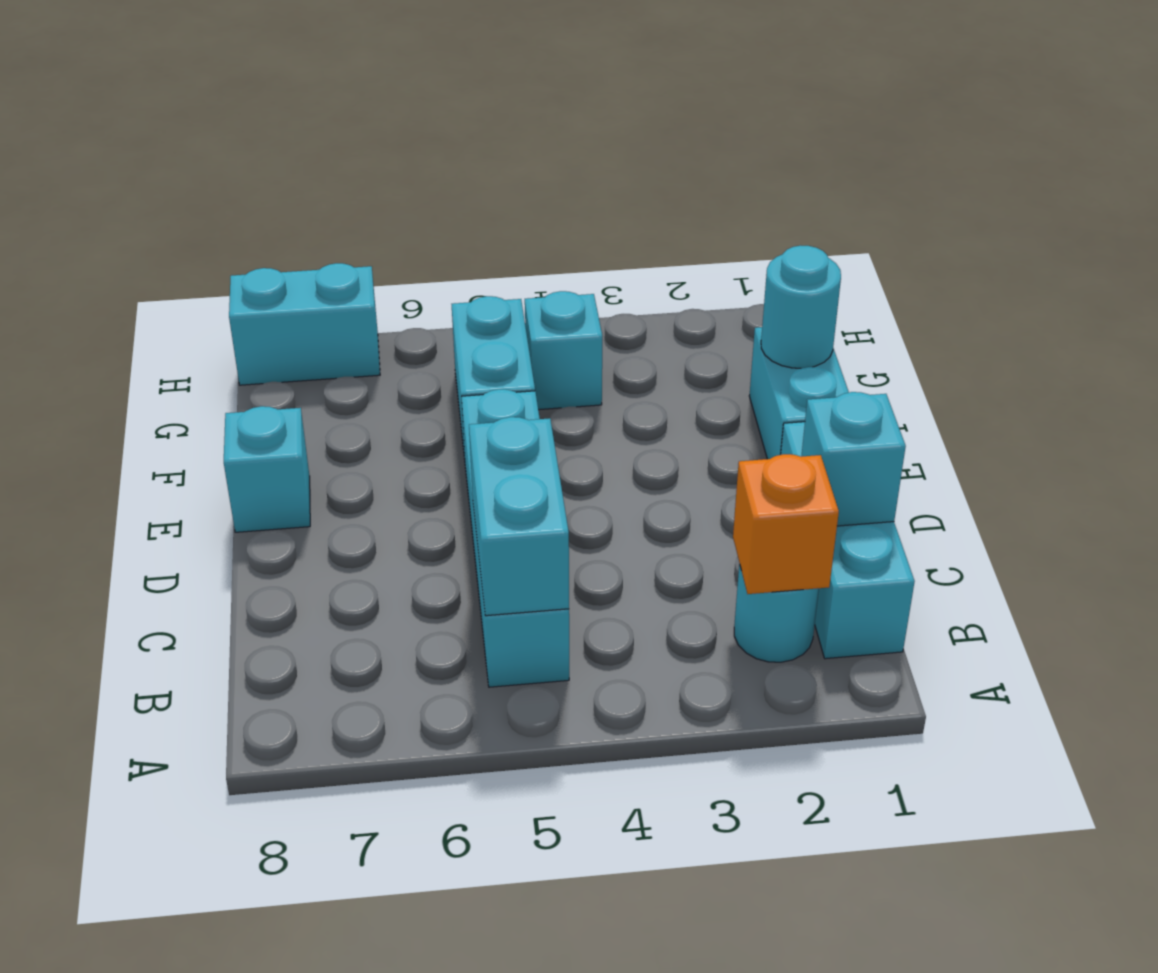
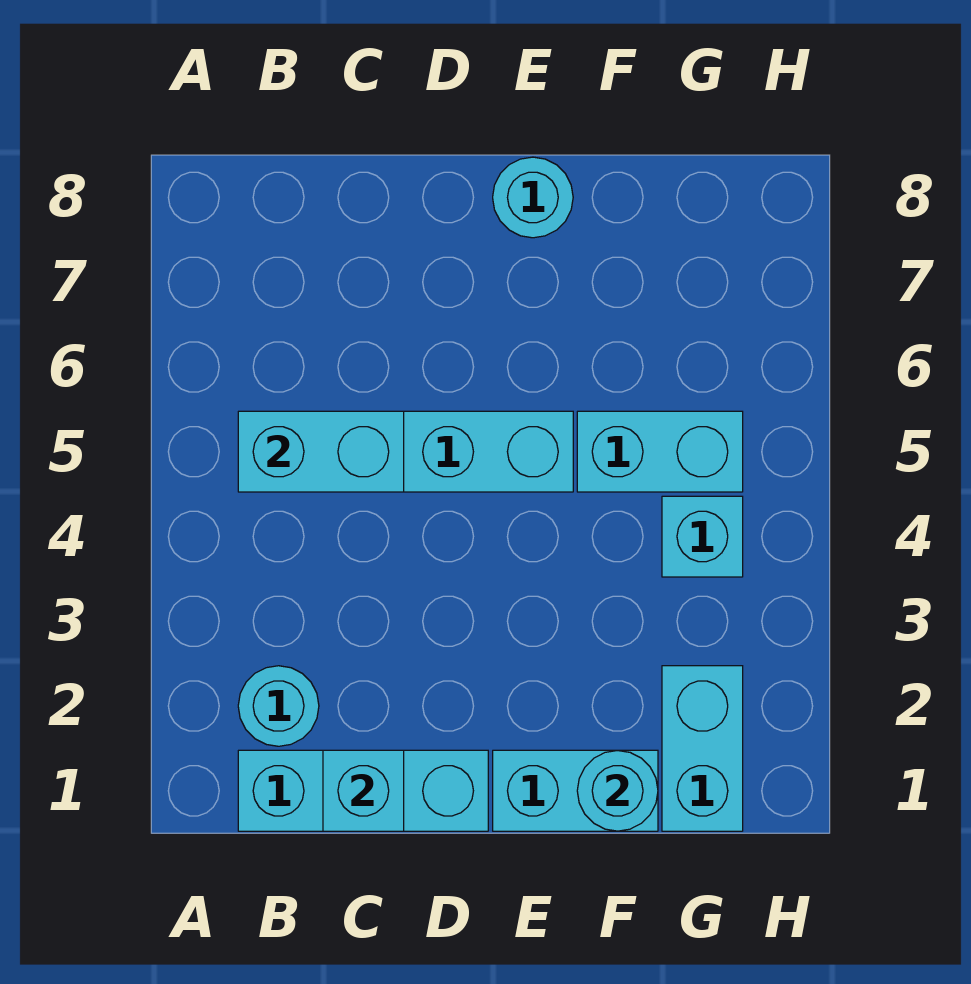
orange 1x1 brick [733,454,839,594] -> none
cyan 1x1 brick [224,406,310,532] -> cyan 1x1 round brick [493,157,573,238]
cyan 1x2 brick [229,263,380,385] -> cyan 1x2 brick moved to [662,666,743,831]

